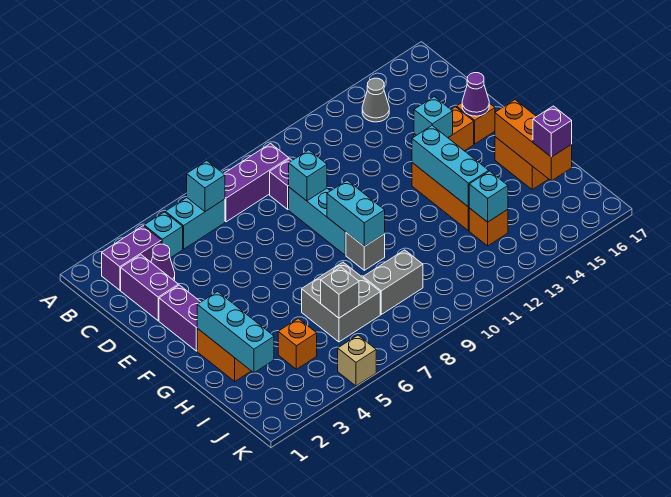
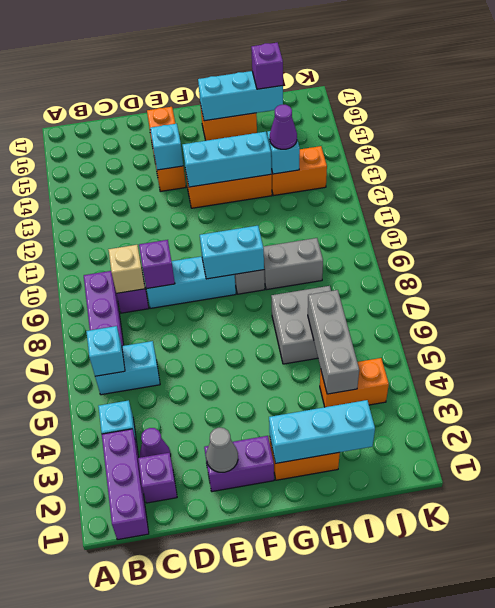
purple 1x2 brick [102,226,161,290] -> purple 1x3 brick [102,429,149,540]
cyan 1x2 brick [165,198,225,249] -> cyan 1x2 brick turned to [95,341,160,395]
grey 1x1 cone [362,78,389,122] -> grey 1x1 cone moved to [206,428,238,472]
purple 1x2 brick [121,255,178,321] -> purple 1x1 brick [138,453,177,503]
cyan 1x1 brick [289,150,327,201] -> purple 1x1 brick [139,240,175,289]
purple 1x1 cone [462,73,489,116] -> purple 1x1 cone moved to [270,105,297,149]
orange 1x3 brick [495,100,572,181] -> cyan 1x3 brick [198,71,283,121]
orange 1x1 brick [278,318,317,369] -> orange 1x2 brick [320,358,389,407]
grey 1x1 brick [321,267,359,318] -> grey 1x3 brick [308,290,359,394]
grey 1x2 brick [363,250,423,314] -> grey 1x2 brick turned to [263,238,323,290]
orange 1x1 brick [469,208,508,246] -> orange 1x2 brick [271,146,327,196]
tan 1x1 brick [338,335,376,386] -> tan 1x1 brick moved to [108,245,145,293]

